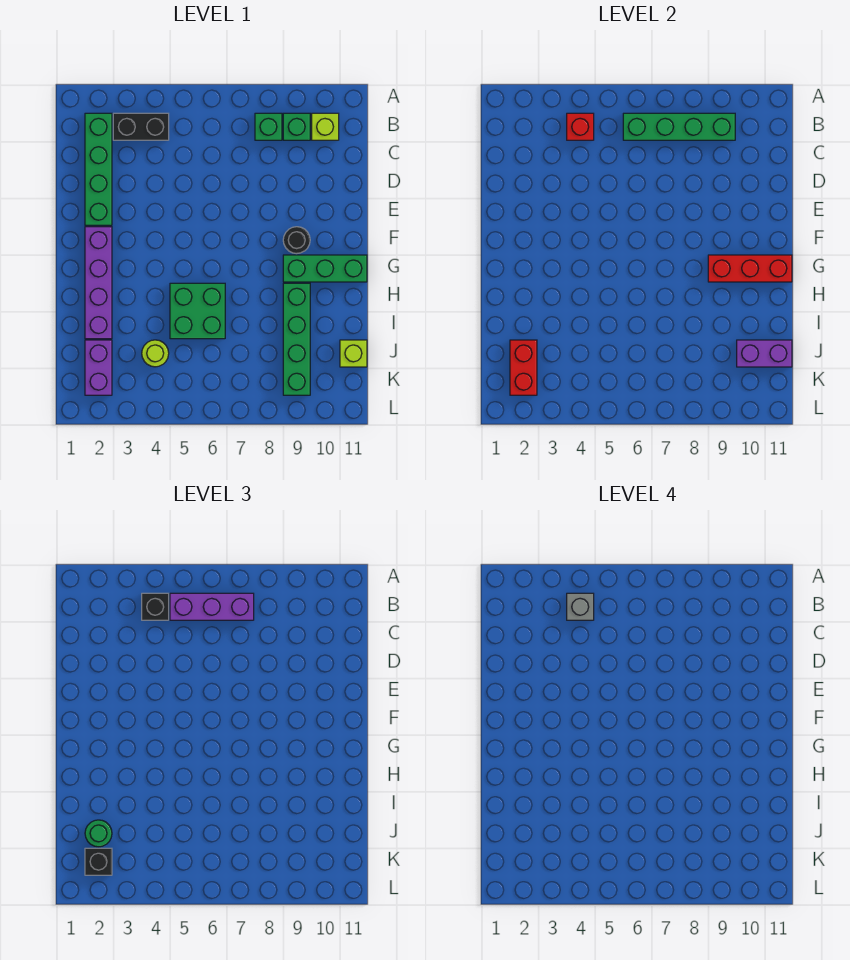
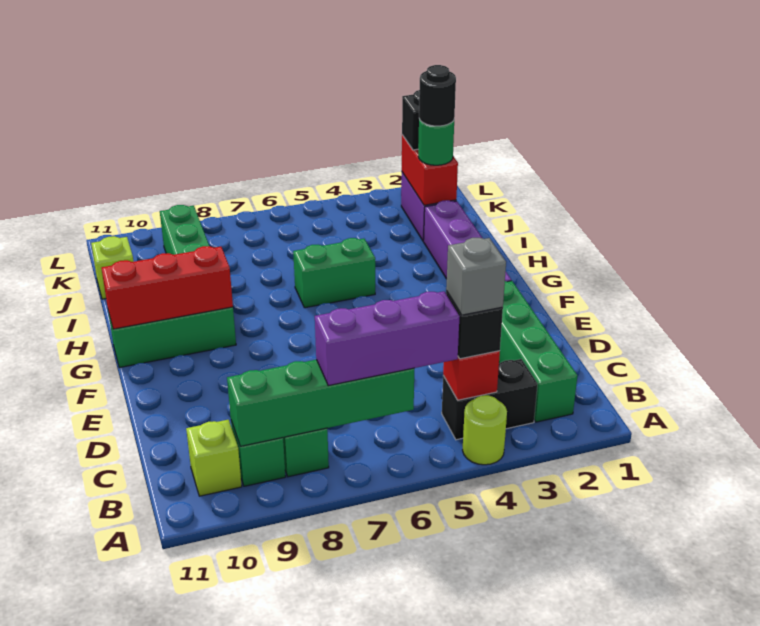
black 1x1 round brick [283,227,310,254] -> black 1x1 round brick moved to [419,65,456,126]
green 2x2 brick [170,283,225,339] -> green 1x2 brick [293,238,375,308]
lime 1x1 round brick [142,340,169,367] -> lime 1x1 round brick moved to [463,395,507,465]
purple 1x2 brick [737,340,792,367] -> none

